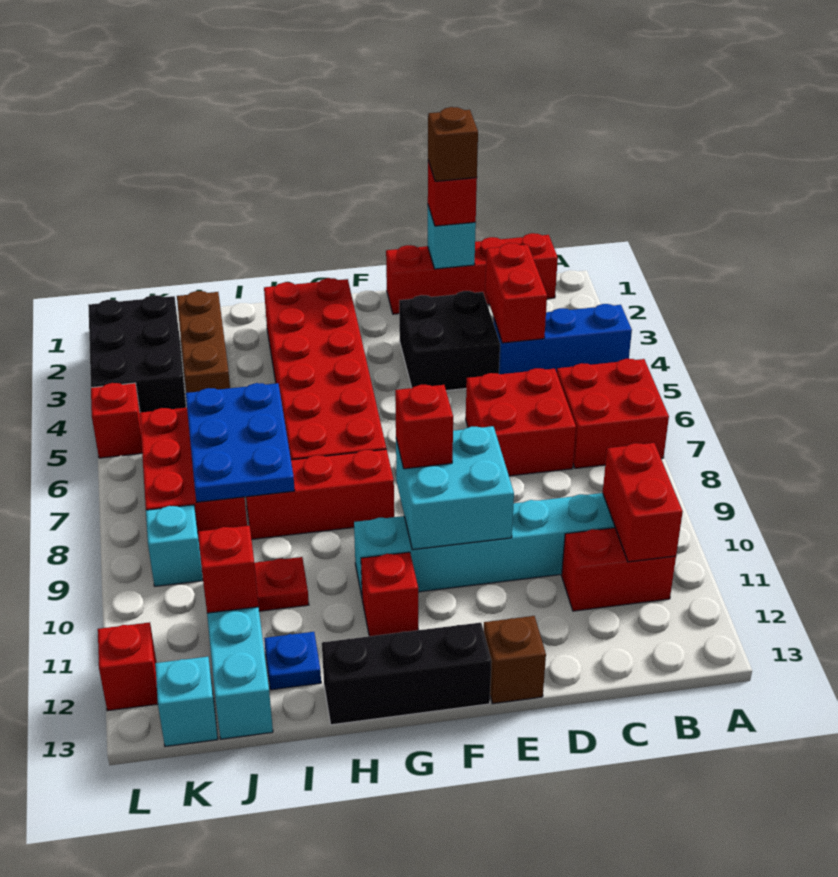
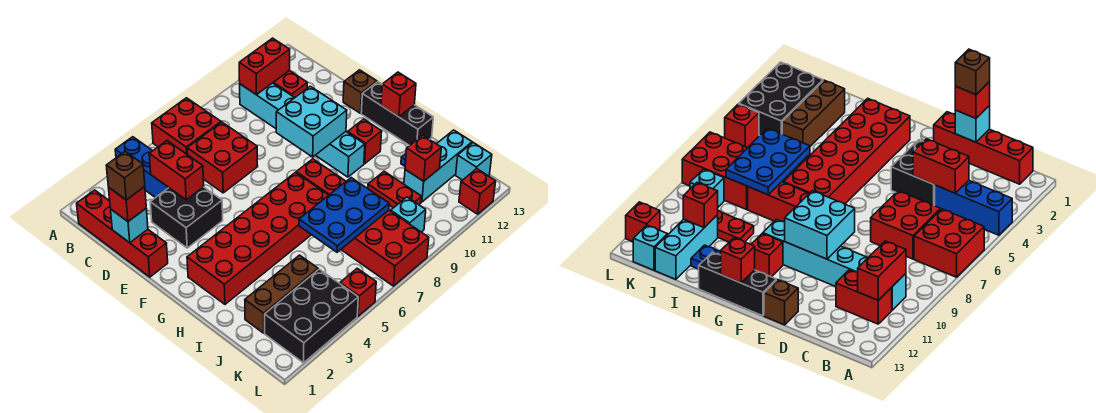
red 1x2 brick [485,243,547,343] -> red 1x2 brick turned to [149,141,204,200]
red 1x1 brick [395,385,453,469] -> red 1x1 brick moved to [381,72,416,117]
red 2x3 brick [140,408,247,539] -> red 2x3 brick turned to [341,210,429,286]

